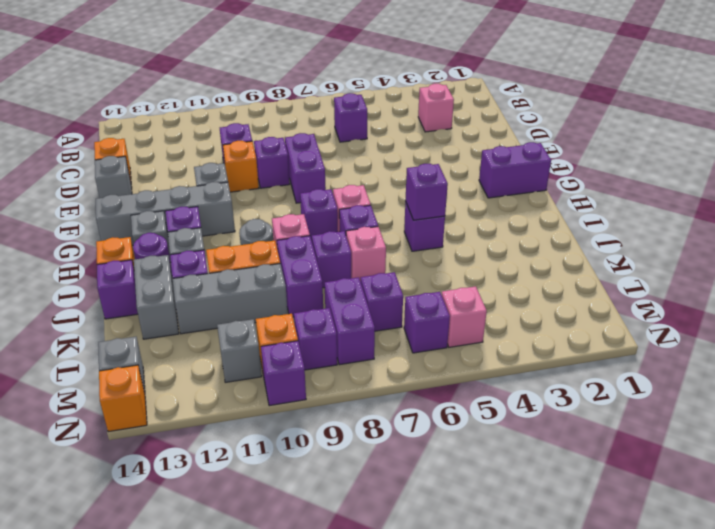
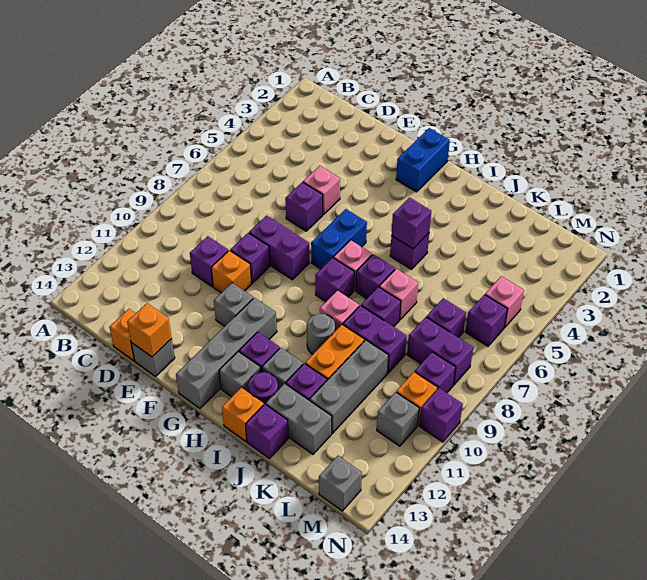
pink 1x1 brick [418,84,454,132] -> pink 1x1 brick moved to [303,166,340,215]
purple 1x1 brick [334,93,367,142] -> purple 1x1 brick moved to [285,182,323,231]
purple 1x2 brick [479,142,551,198] -> blue 1x2 brick [396,128,450,192]
none -> blue 1x2 brick [311,209,367,269]
orange 1x1 brick [99,365,147,432] -> orange 1x1 brick moved to [127,303,172,357]

